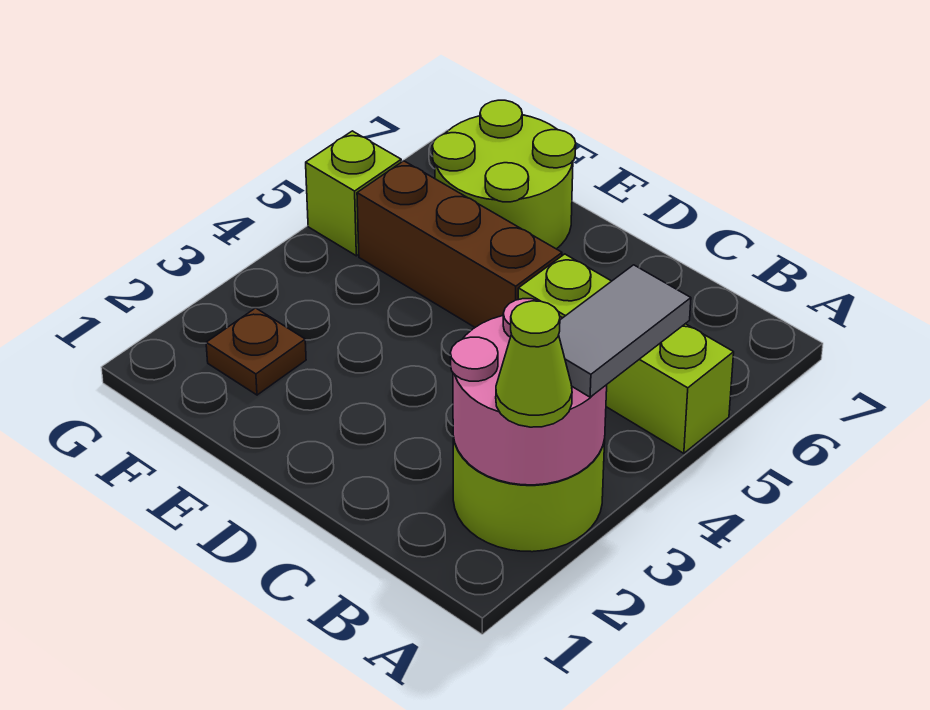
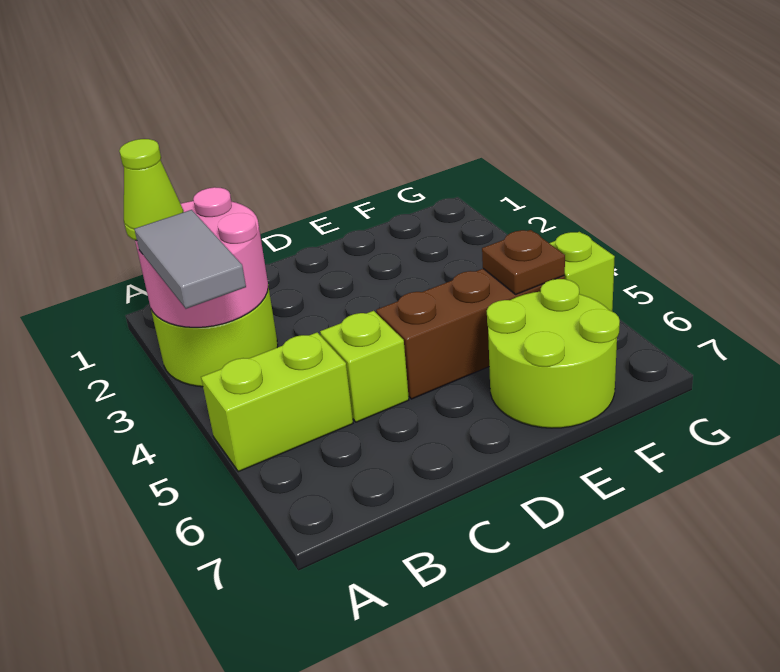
brown 1x1 plate [206,308,306,395] -> brown 1x1 plate moved to [482,230,565,294]

